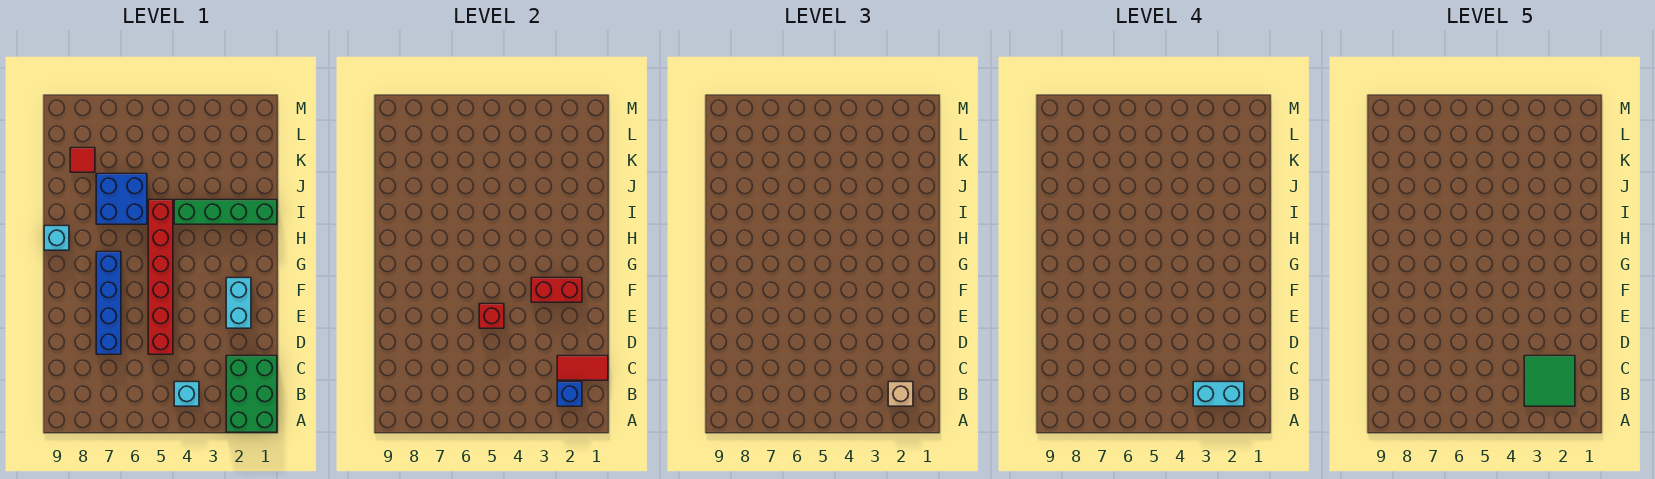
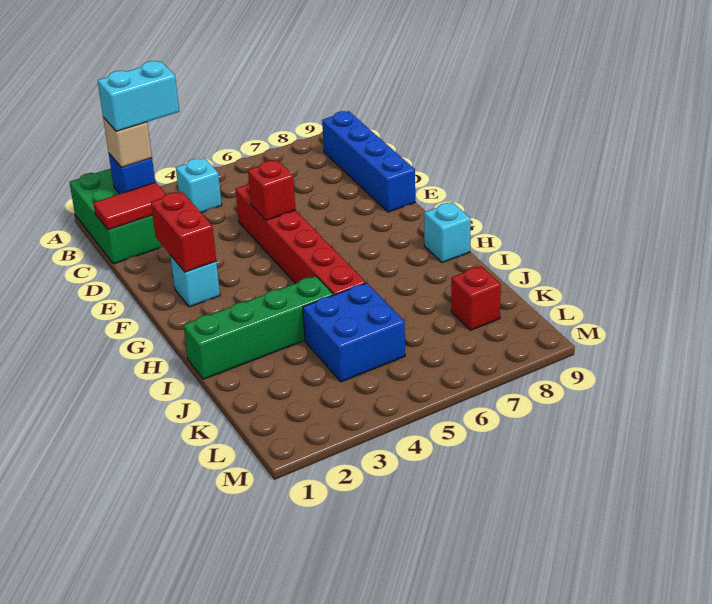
green 2x2 tile [1524,356,1575,406] -> none
blue 1x4 brick [96,252,121,354] -> blue 1x4 brick moved to [322,111,415,212]
cyan 1x2 brick [226,278,251,328] -> cyan 1x1 brick [170,255,220,307]
red 1x2 brick [531,278,582,302] -> red 1x2 brick turned to [151,192,216,272]
blue 2x2 brick [96,174,147,224] -> blue 2x2 brick moved to [303,283,405,382]
red 1x1 tile [70,148,95,172] -> red 1x1 brick [451,266,501,330]

